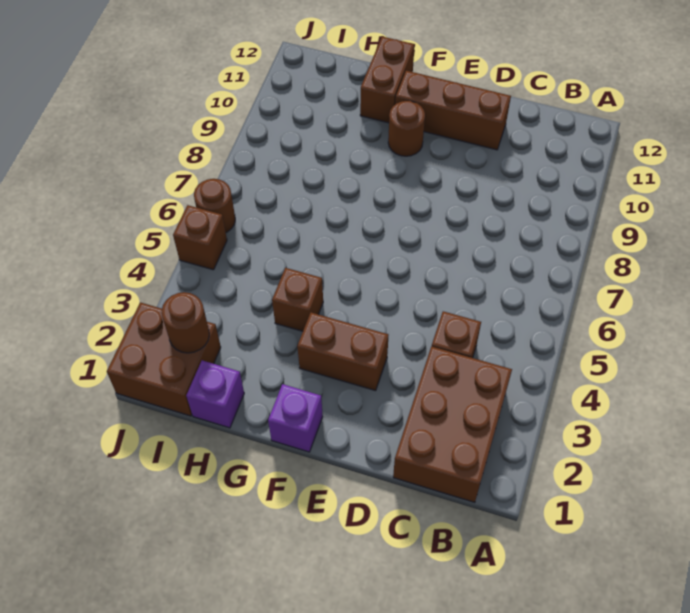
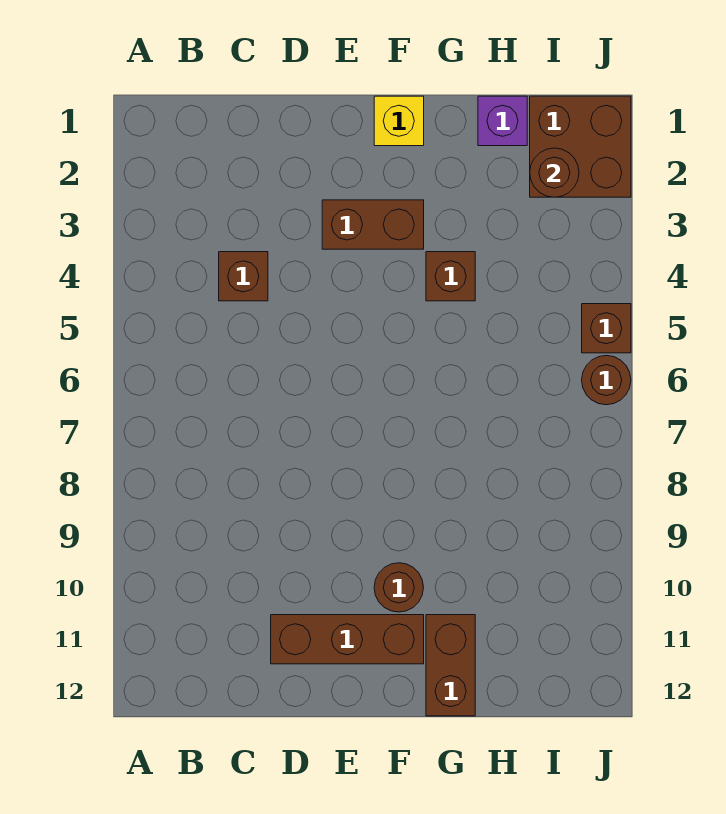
brown 2x3 brick [393,346,512,502] -> none
purple 1x1 brick [268,384,323,452] -> yellow 1x1 brick [374,96,424,146]

